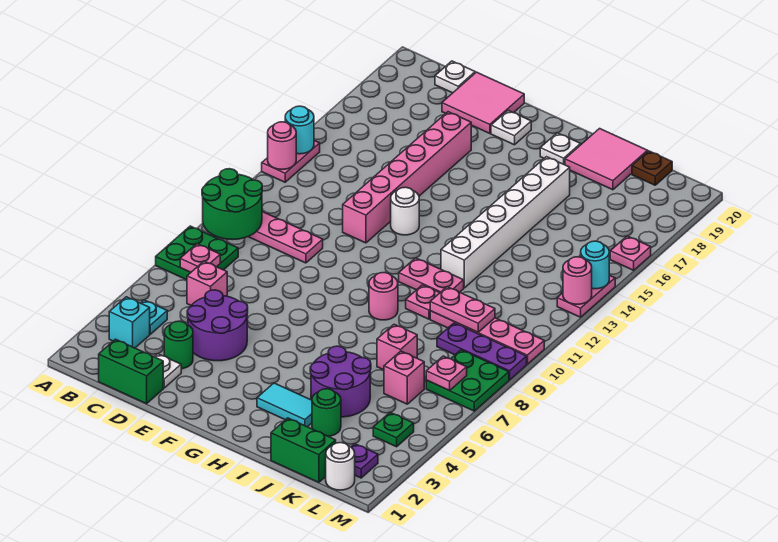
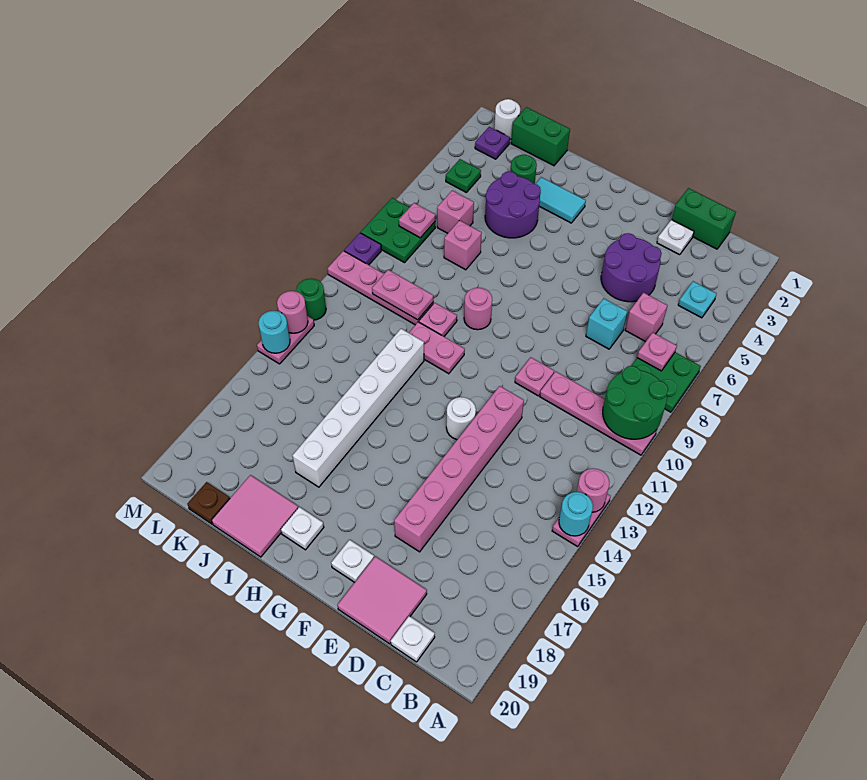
cyan 1x1 brick [109,297,150,348] -> cyan 1x1 brick moved to [586,298,627,349]
green 1x1 round brick [164,321,193,369] -> green 1x1 round brick moved to [296,278,326,320]
purple 1x3 plate [437,323,527,380] -> purple 1x1 plate [344,233,381,265]
pink 1x1 plate [610,236,651,270] -> pink 1x1 plate moved to [515,357,554,396]

